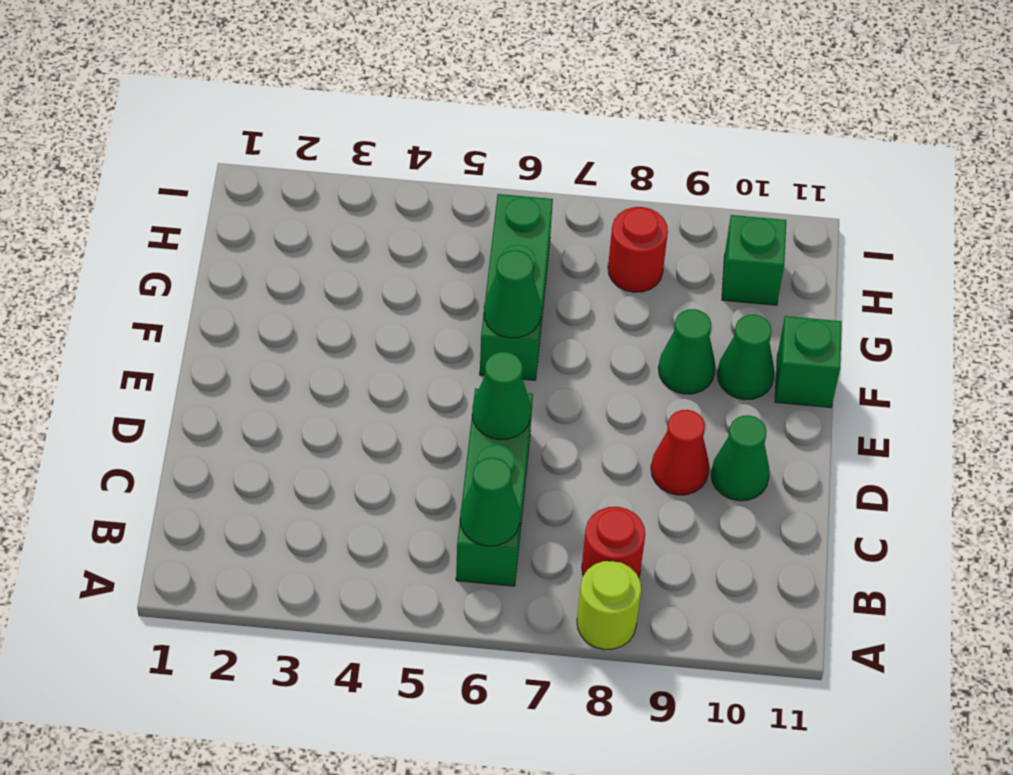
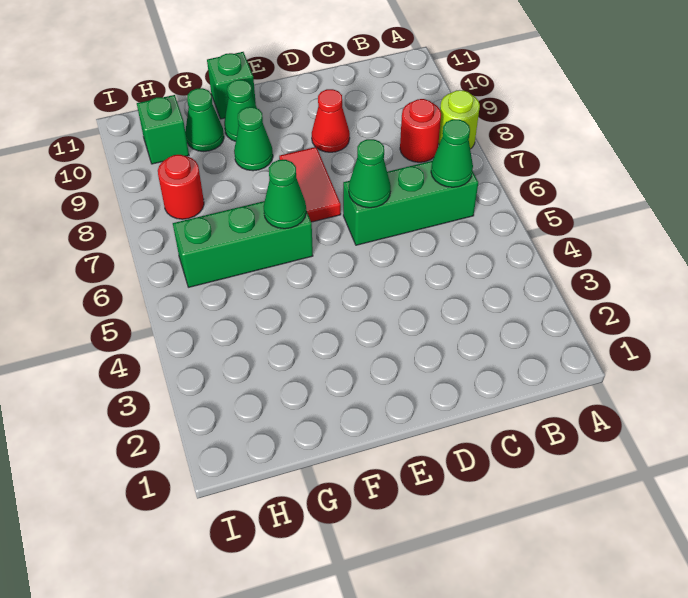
green 1x1 cone [711,415,770,501] -> green 1x1 cone moved to [185,88,224,151]
none -> red 1x2 tile [279,147,341,222]

